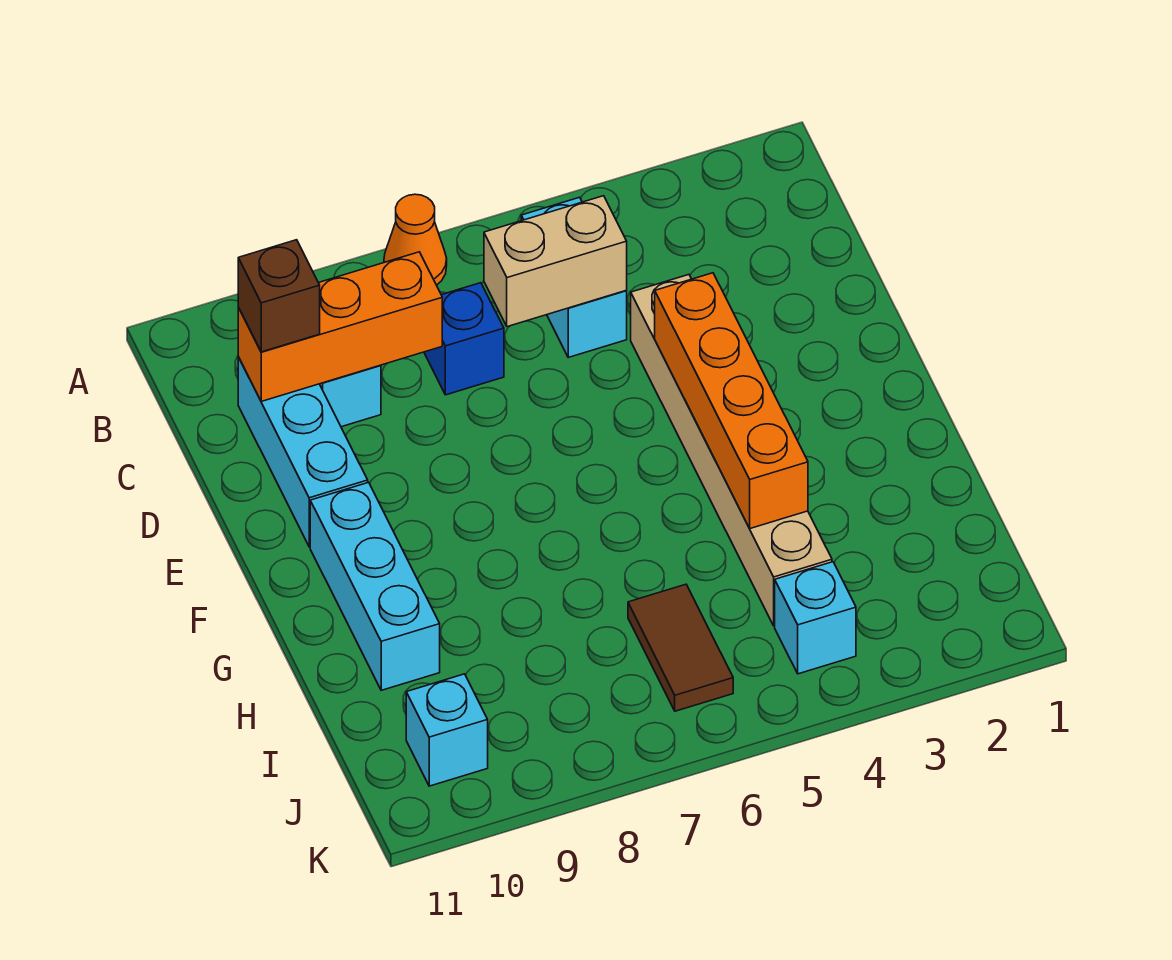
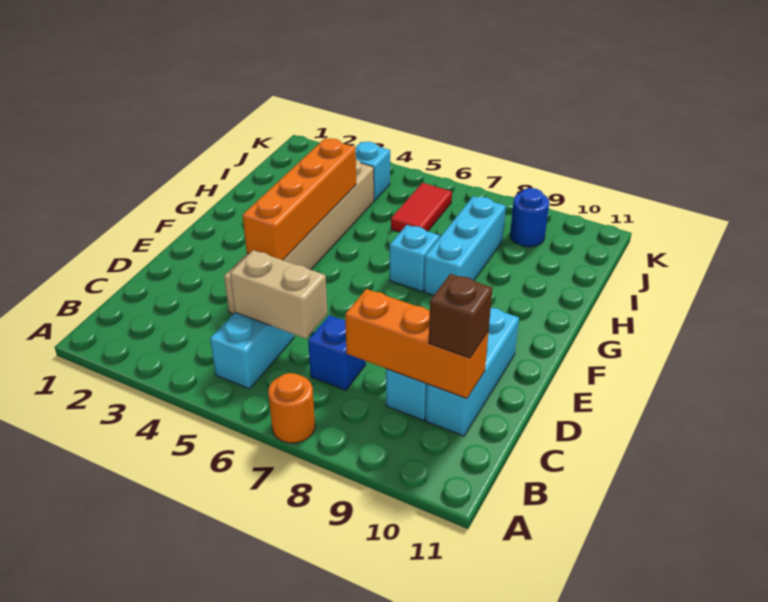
orange 1x1 cone [384,194,447,285] -> orange 1x1 round brick [268,373,315,443]
cyan 1x3 brick [310,482,440,690] -> cyan 1x3 brick moved to [424,196,506,295]
brown 1x2 tile [628,584,733,711] -> red 1x2 tile [391,183,452,232]
none -> blue 1x1 round brick [510,188,549,247]
cyan 1x1 brick [406,674,488,786] -> cyan 1x1 brick moved to [390,225,440,291]

